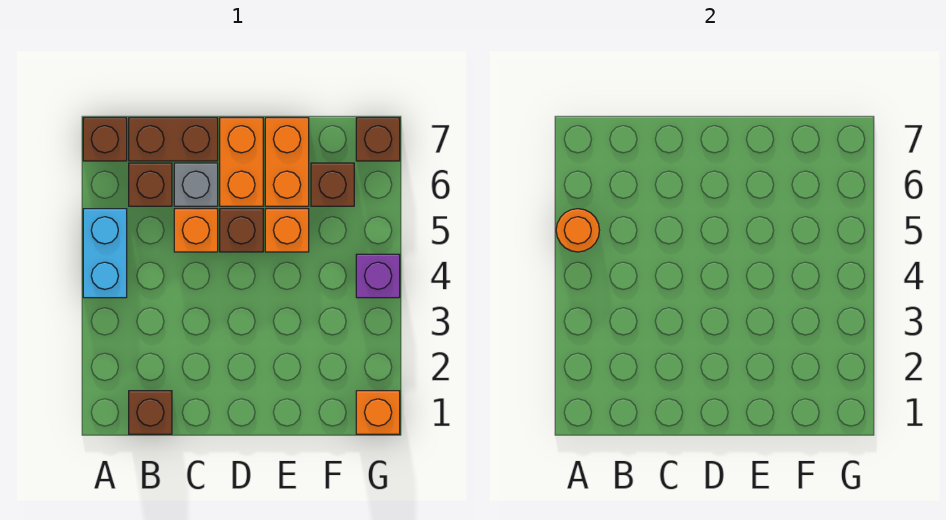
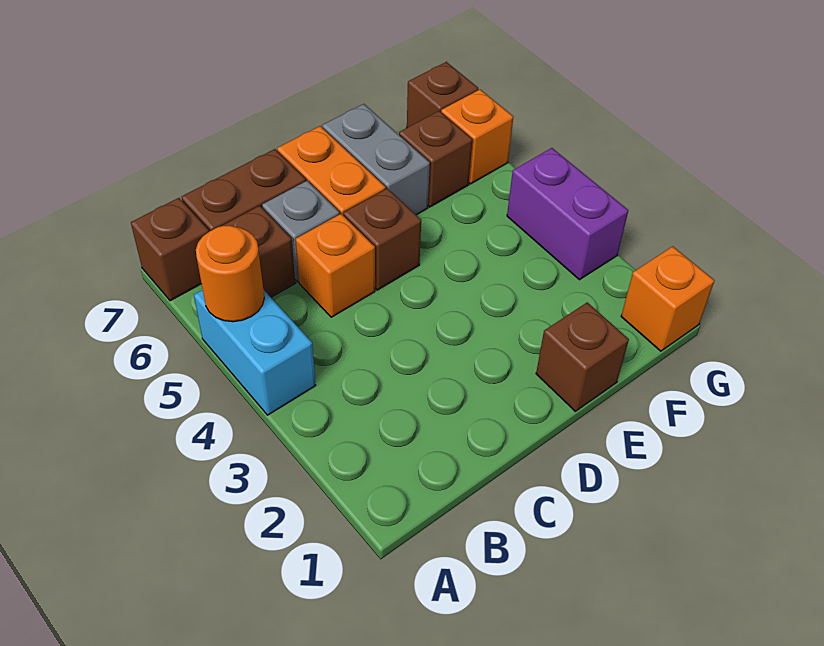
brown 1x1 brick [129,391,172,434] -> brown 1x1 brick moved to [536,302,629,411]
orange 1x1 brick [265,209,309,252] -> orange 1x1 brick moved to [441,90,513,184]
orange 1x2 brick [265,118,309,206] -> grey 1x2 brick [322,104,430,215]
purple 1x1 brick [356,254,400,298] -> purple 1x2 brick [507,148,628,280]

